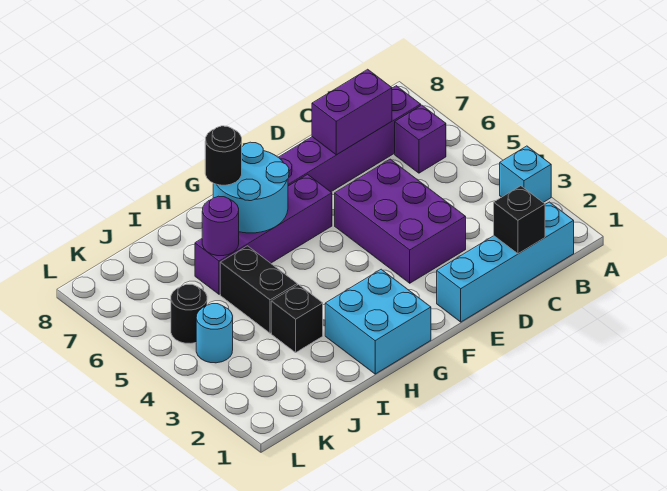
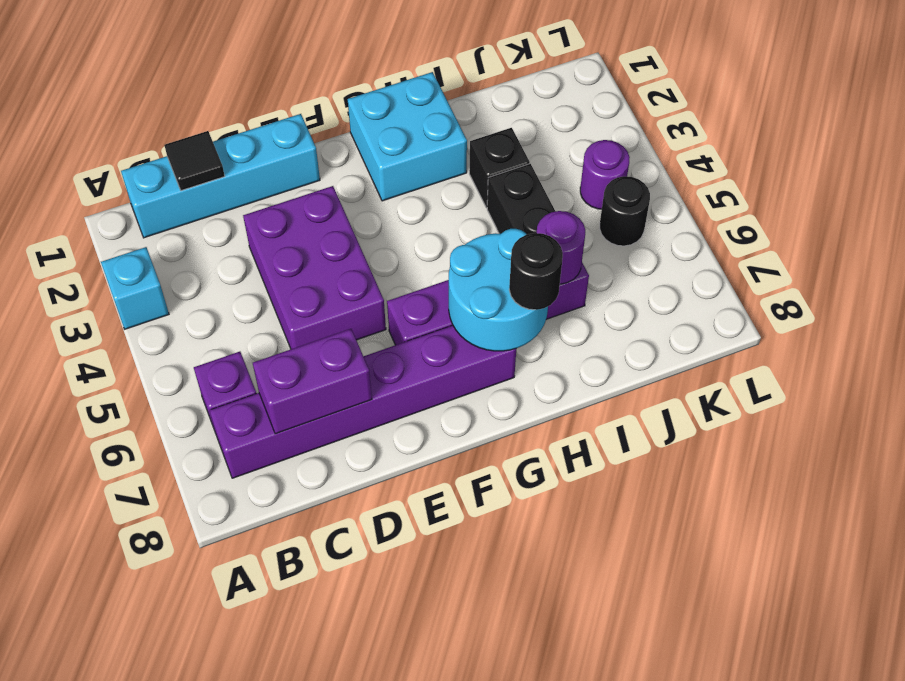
black 1x1 brick [494,186,545,254] -> black 1x1 tile [164,131,225,191]
cyan 1x1 round brick [196,304,233,363] -> purple 1x1 round brick [580,140,630,209]

